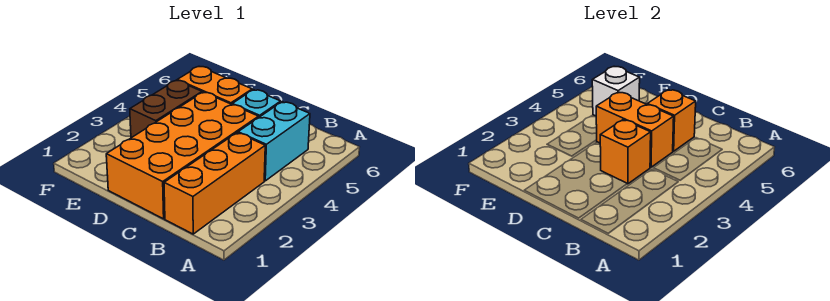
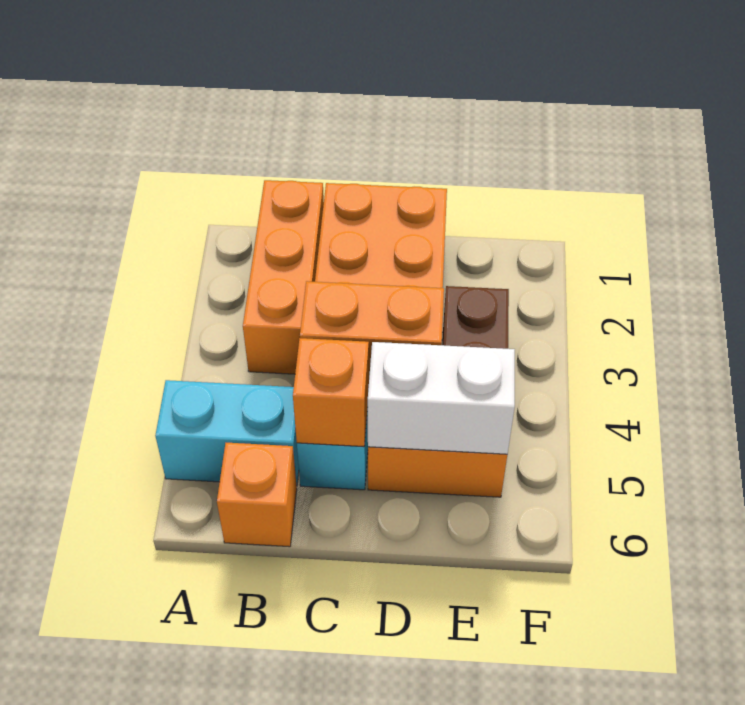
cyan 1x2 brick [238,102,310,181] -> cyan 1x2 brick turned to [155,380,299,486]
orange 1x1 brick [600,120,651,184] -> orange 1x1 brick moved to [217,443,297,547]
white 1x1 brick [592,67,640,116] -> white 1x2 brick [368,342,515,454]

